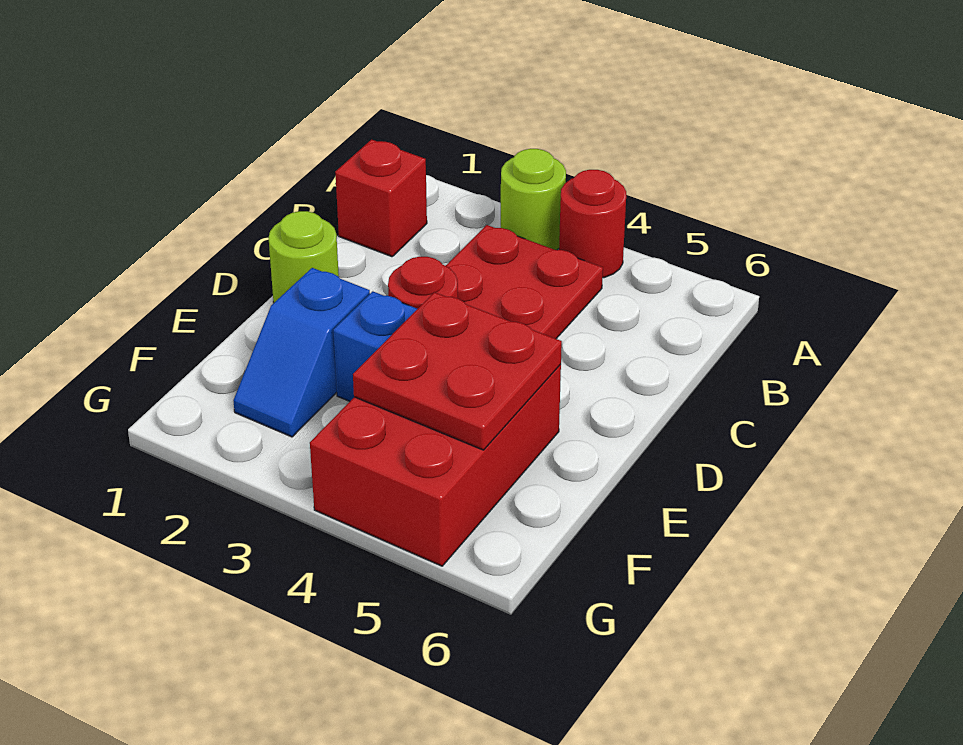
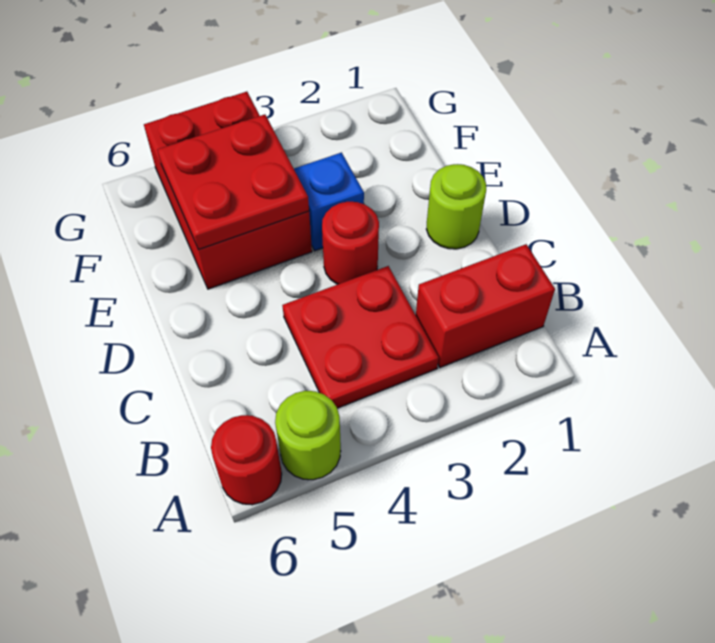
lime 1x1 round brick [501,149,566,250] -> lime 1x1 round brick moved to [275,391,341,480]
red 1x1 round brick [559,170,626,278] -> red 1x1 round brick moved to [211,415,282,505]
red 1x1 brick [335,140,427,257] -> red 1x2 brick [416,244,555,367]
blue 1x2 slope [234,268,370,437] -> none

